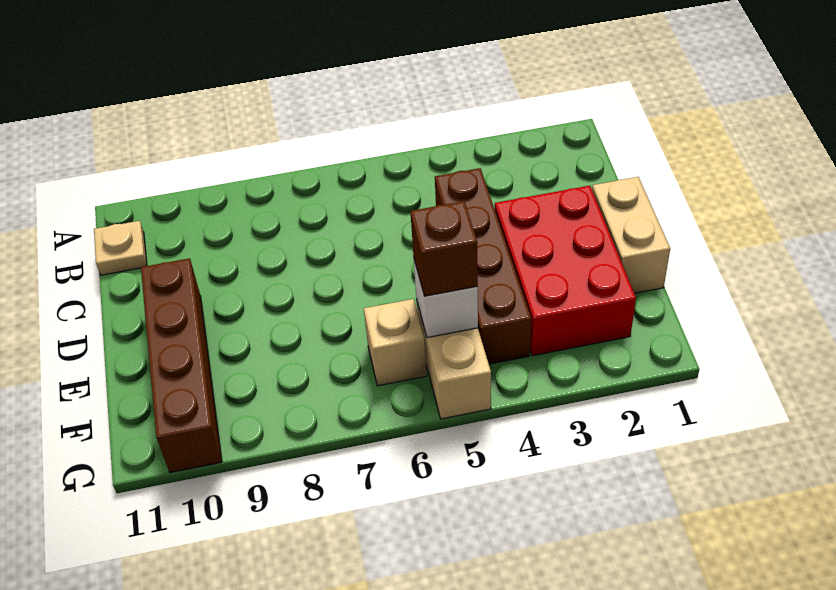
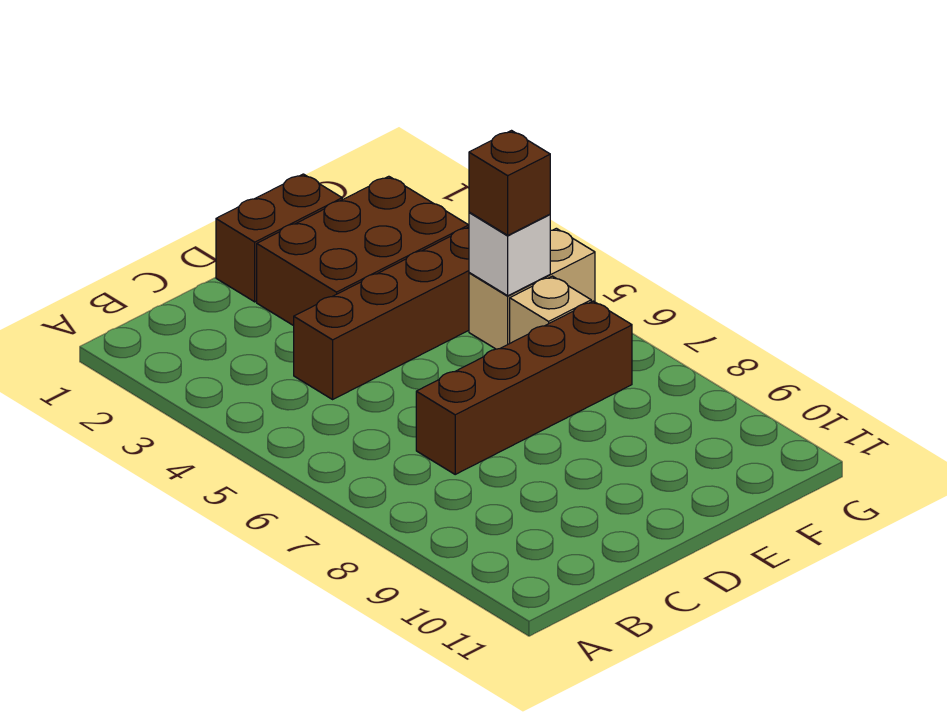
tan 1x1 plate [94,221,147,275] -> none
tan 1x2 brick [592,177,670,293] -> brown 1x2 brick [216,174,342,302]
red 2x3 brick [495,186,636,356] -> brown 2x3 brick [257,176,469,326]
brown 1x4 brick [141,258,222,473] -> brown 1x4 brick moved to [416,301,632,474]

